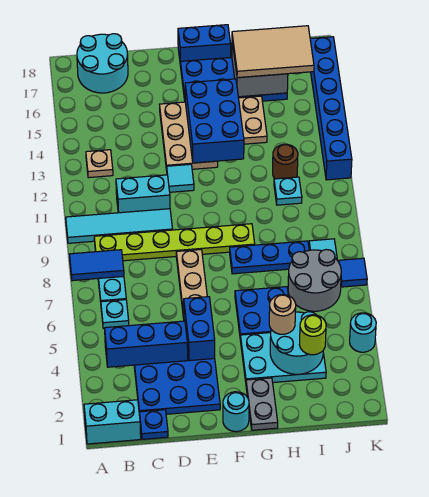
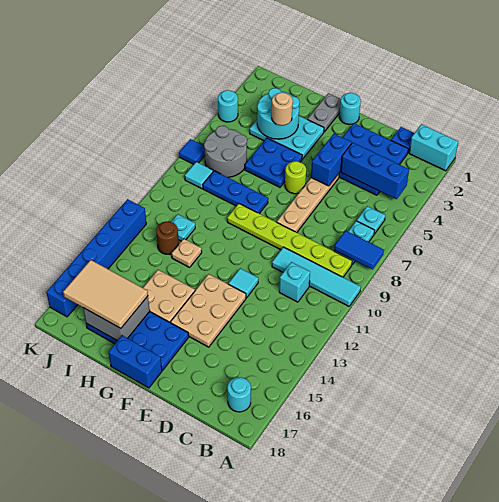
tan 1x1 plate [86,150,113,178] -> tan 1x1 plate moved to [172,239,202,267]
cyan 2x2 round brick [77,34,128,93] -> cyan 1x1 round brick [227,377,251,412]
cyan 1x2 brick [116,175,170,213] -> cyan 1x1 brick [279,262,310,302]
blue 2x3 brick [185,79,244,163] -> none
lime 1x1 round brick [299,315,326,355] -> lime 1x1 round brick moved to [285,161,306,194]

